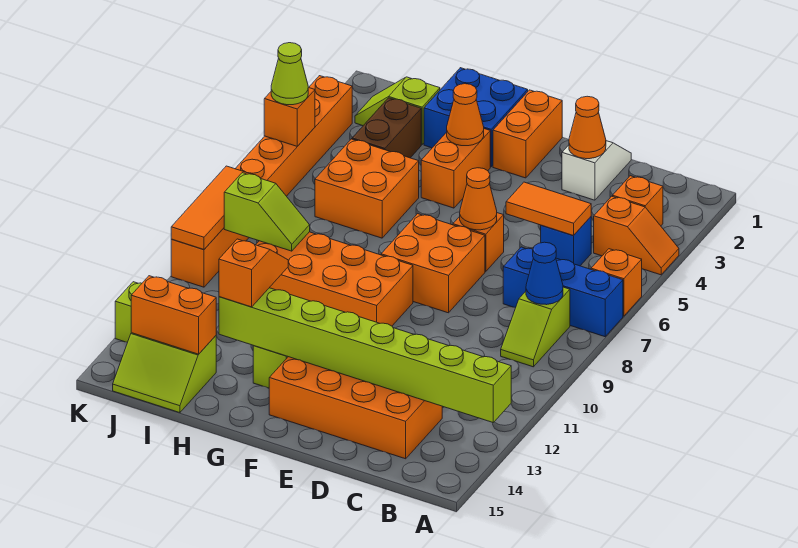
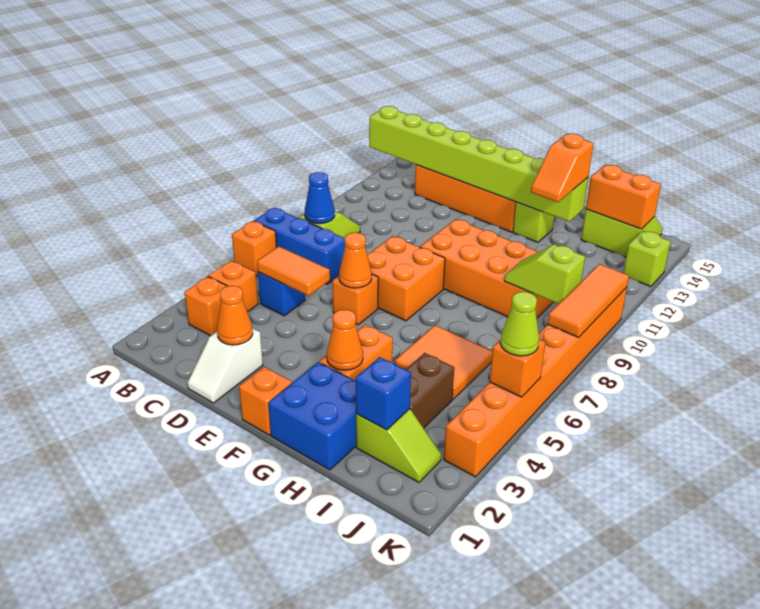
orange 1x2 brick [493,90,562,178] -> orange 1x1 brick [239,367,292,435]
orange 2x2 brick [315,139,419,238] -> orange 2x2 tile [395,325,492,399]
none -> blue 1x1 brick [356,357,411,430]

